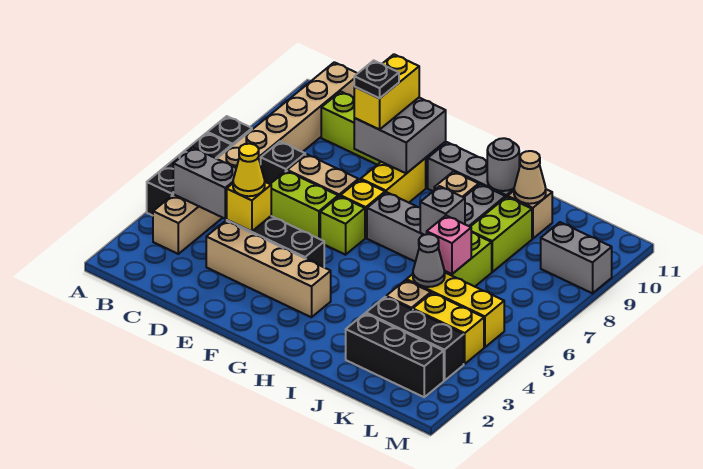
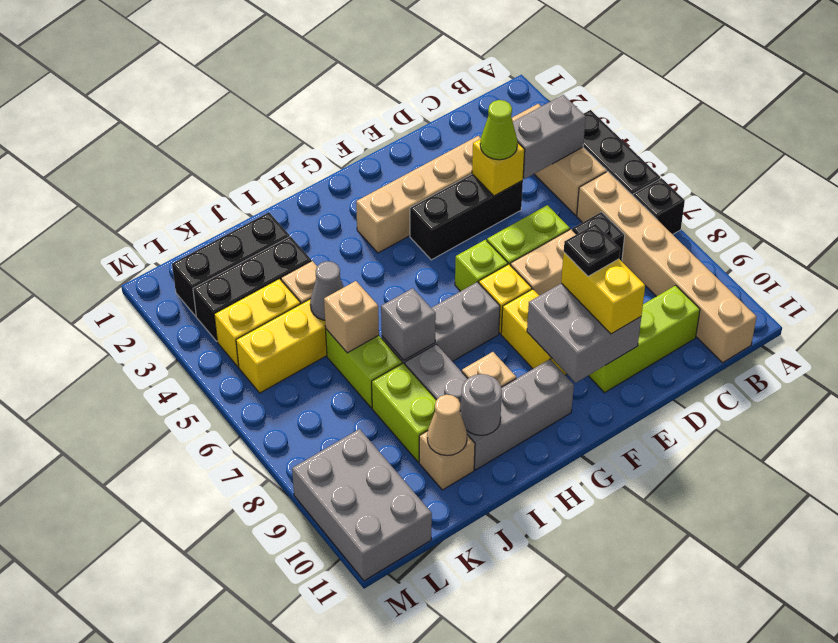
yellow 1x1 cone [233,144,265,196] -> lime 1x1 cone [480,100,517,160]
pink 1x1 brick [427,216,471,274] -> tan 1x1 brick [324,281,379,353]
grey 1x2 brick [541,222,612,293] -> grey 2x3 brick [292,429,432,581]

